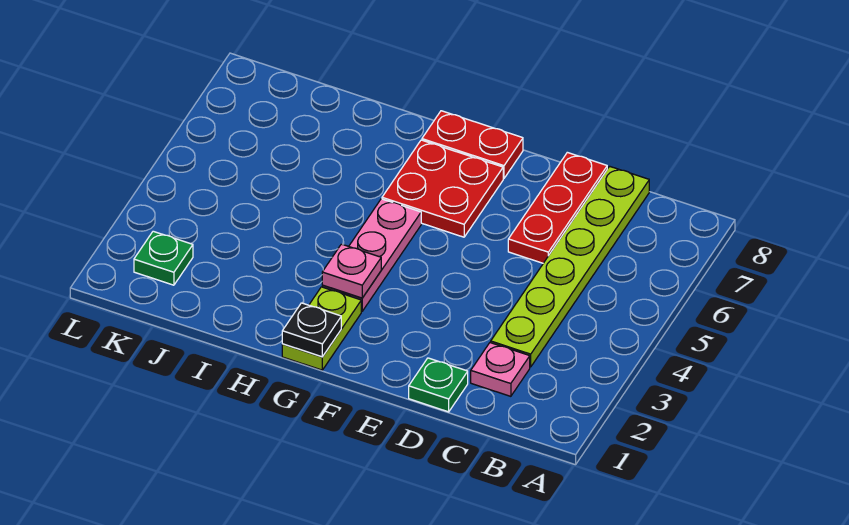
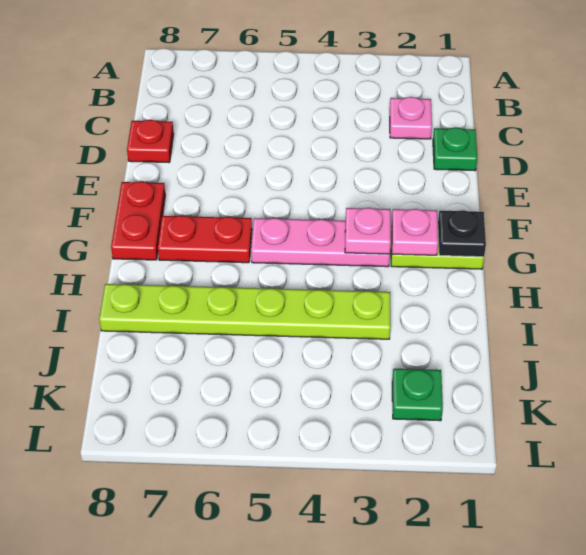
lime 1x6 plate [491,166,649,367] -> lime 1x6 plate moved to [99,284,391,339]
red 1x3 plate [508,152,607,263] -> red 1x1 plate [127,120,174,162]
red 2x2 plate [382,140,503,237] -> red 1x2 plate [158,216,252,263]
none -> pink 1x1 plate [392,209,438,255]

